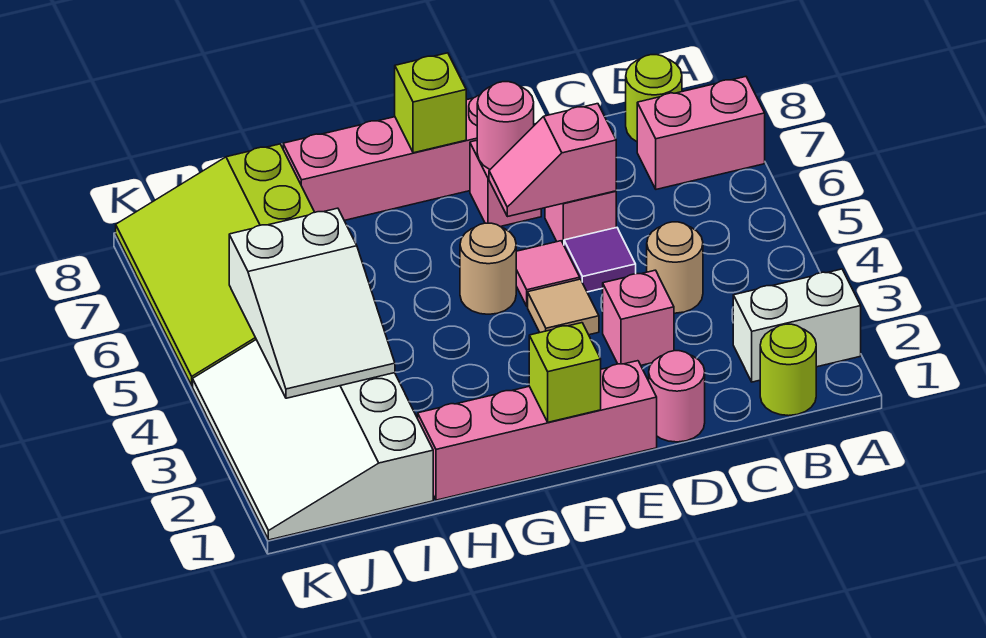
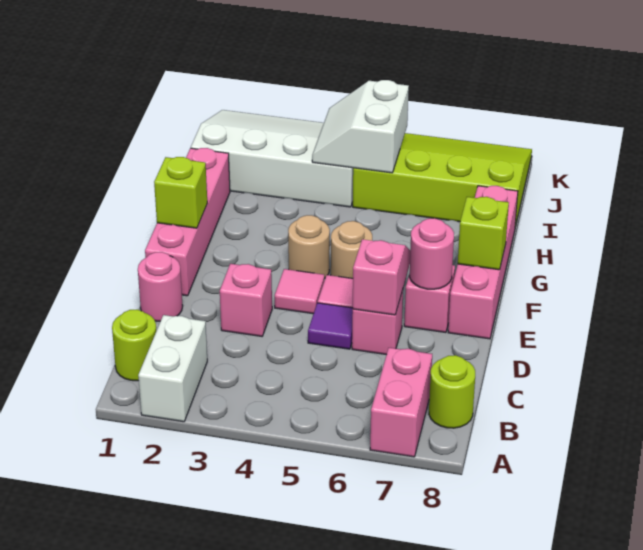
tan 1x1 round brick [647,222,703,313] -> tan 1x1 round brick moved to [288,215,330,279]
tan 1x1 tile [528,279,599,335] -> pink 1x1 tile [275,269,324,314]
white 2x3 slope [229,208,395,398] -> white 2x2 slope [312,80,409,173]

